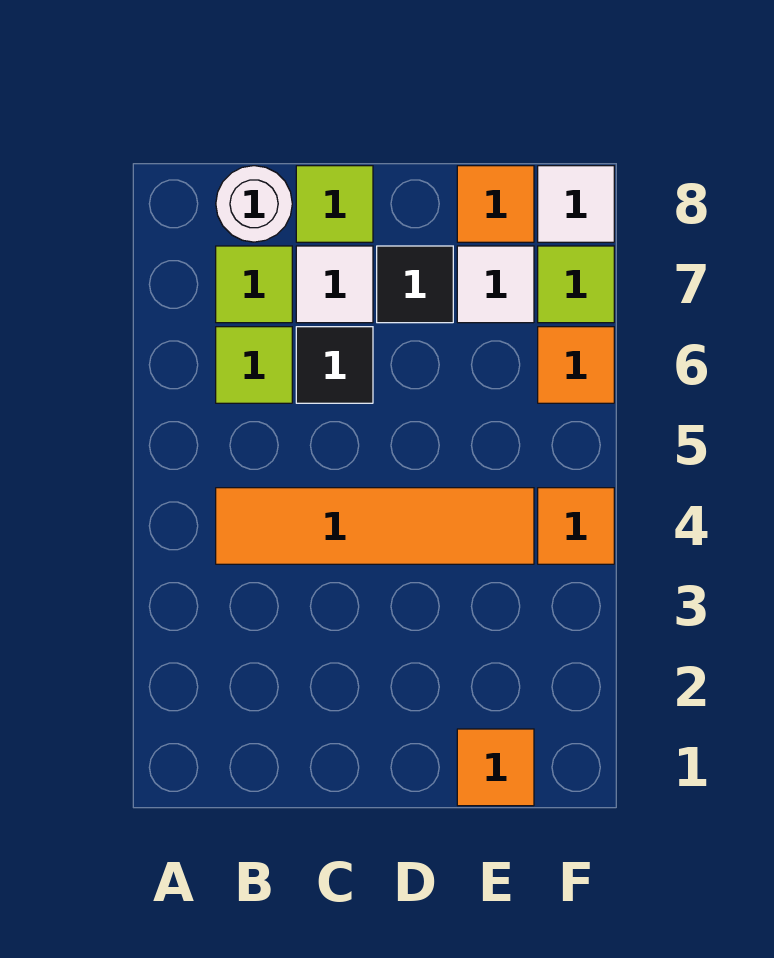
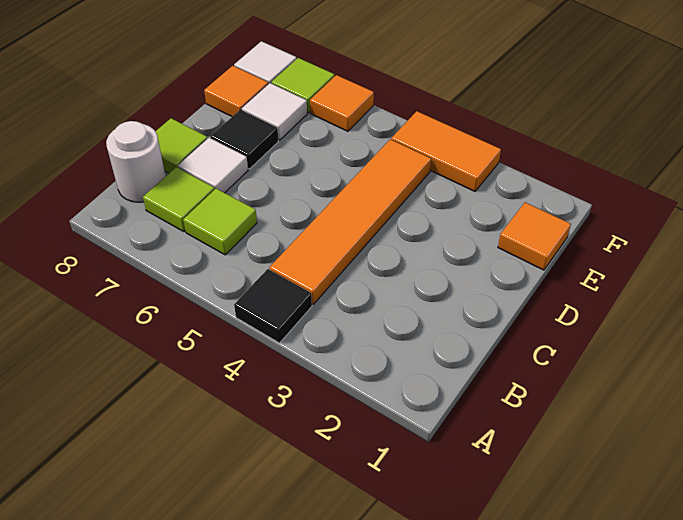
black 1x1 tile [296,327,373,403] -> black 1x1 tile moved to [234,269,312,343]
orange 1x1 tile [538,488,614,564] -> orange 1x2 tile [391,111,501,191]

